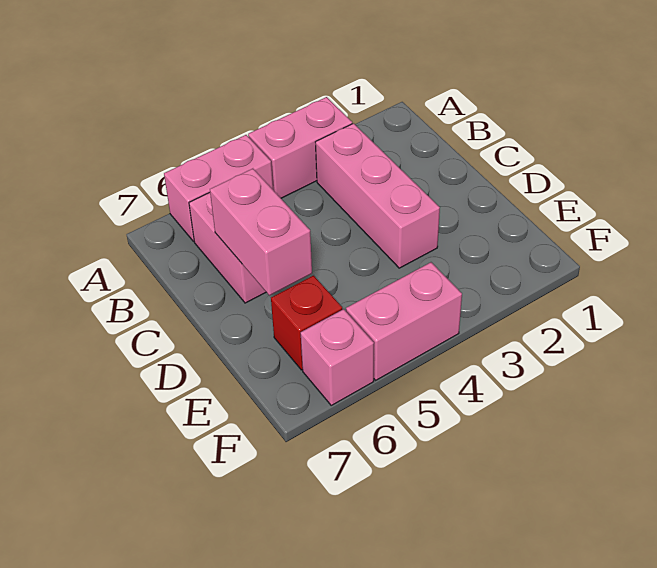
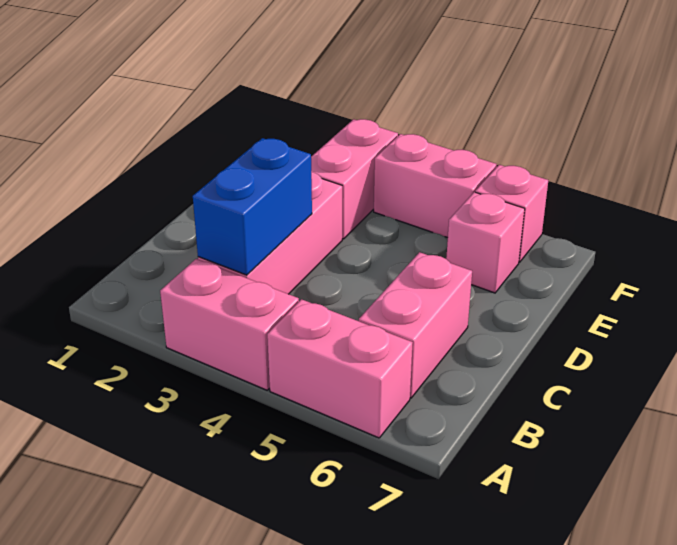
none -> blue 1x2 brick [193,138,312,275]
pink 1x2 brick [210,169,312,295] -> pink 1x2 brick moved to [311,119,398,239]
red 1x1 brick [271,276,342,370] -> pink 1x1 brick [446,192,525,293]

